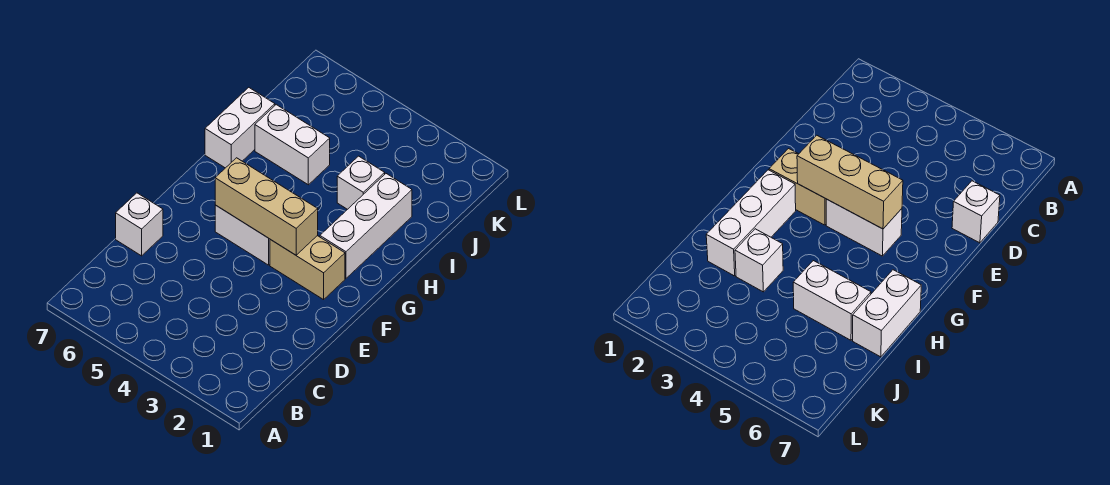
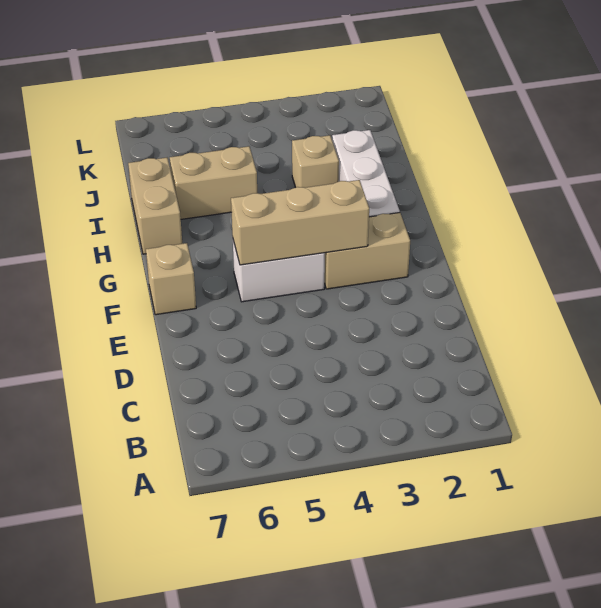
white 1x1 brick [116,193,163,256] -> none
none -> tan 1x1 brick [146,243,196,315]
white 1x2 brick [205,87,275,168] -> tan 1x2 brick [128,158,182,254]
white 1x1 brick [337,156,385,209] -> tan 1x1 brick [292,135,339,188]
white 1x2 brick [255,105,330,185] -> tan 1x2 brick [170,146,257,219]

